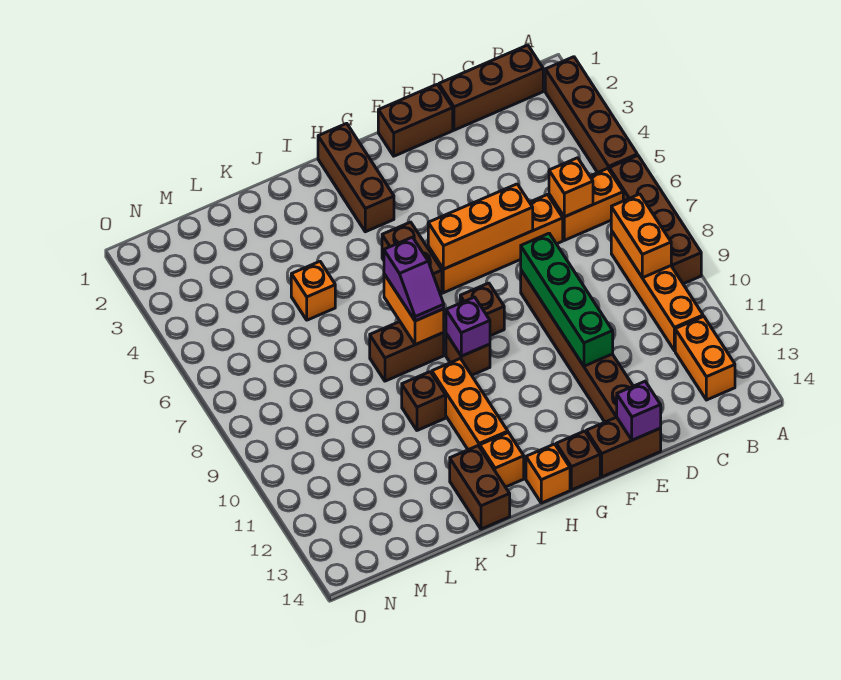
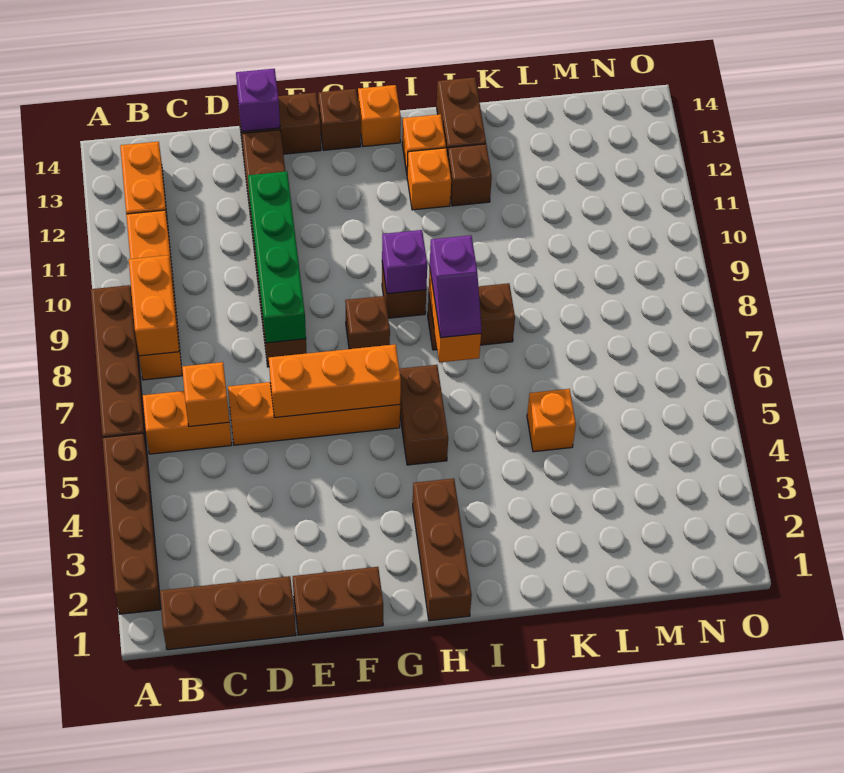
purple 1x2 slope [384,237,444,321] -> purple 1x2 slope turned to [430,235,481,338]
orange 1x3 brick [432,359,508,450] -> orange 1x1 brick [407,148,451,210]
brown 1x1 brick [402,372,446,430] -> brown 1x1 brick moved to [448,144,492,206]

